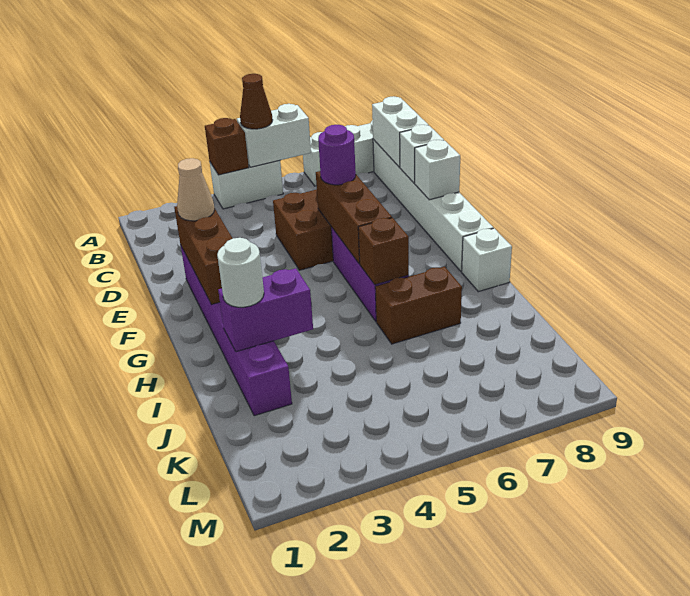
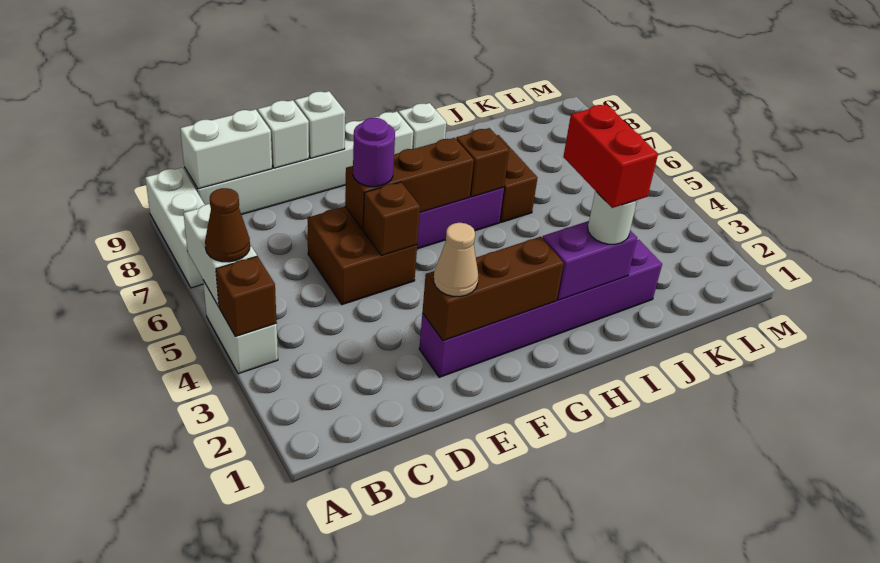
none -> brown 1x1 brick [363,182,420,256]
purple 1x2 brick [218,268,313,352] -> purple 1x2 brick turned to [542,221,637,300]
none -> red 1x2 brick [563,104,658,208]

